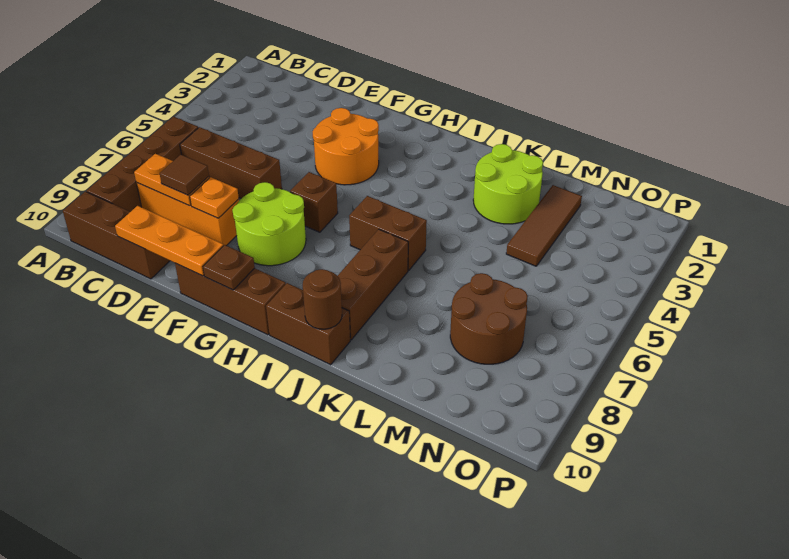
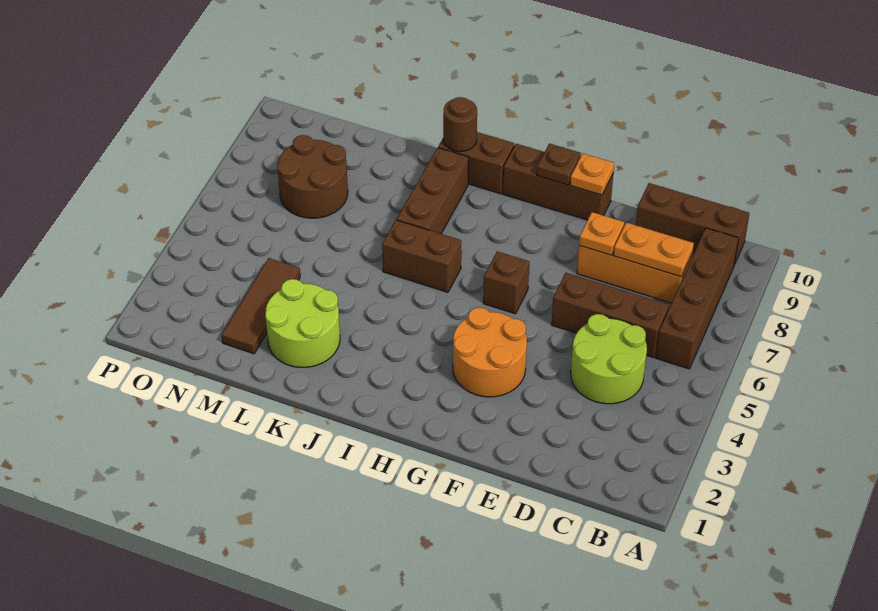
brown 1x1 tile [160,155,209,195] -> none
orange 1x3 plate [115,206,223,276] -> orange 1x1 plate [570,154,614,195]
lime 2x2 round brick [232,182,306,266] -> lime 2x2 round brick moved to [571,314,647,404]

